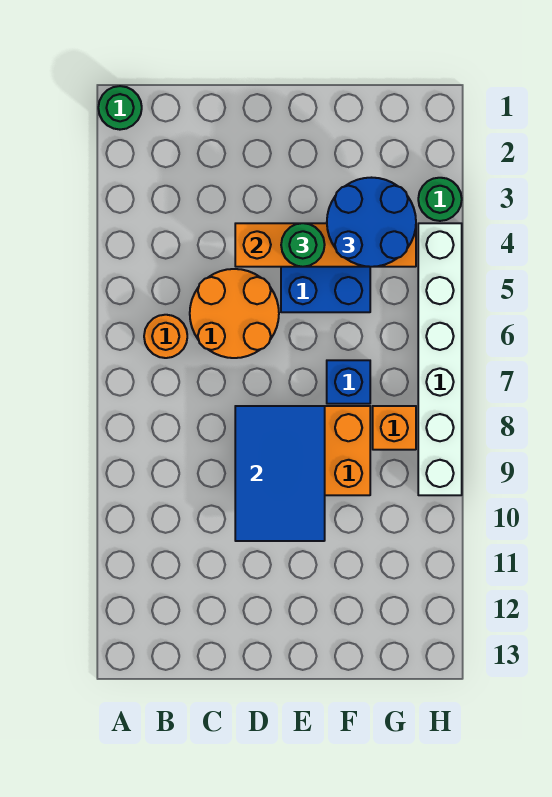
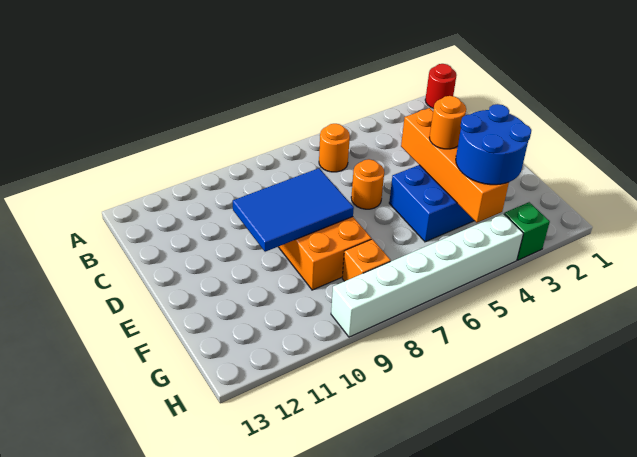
green 1x1 round brick [98,86,142,130] -> red 1x1 round brick [425,64,456,108]
orange 2x2 round brick [190,269,279,358] -> orange 1x1 round brick [351,159,384,209]
green 1x1 round brick [281,223,325,267] -> orange 1x1 round brick [429,96,466,149]
blue 1x1 brick [327,360,370,404] -> none
green 1x1 round brick [418,178,462,221] -> green 1x1 brick [504,202,550,260]

